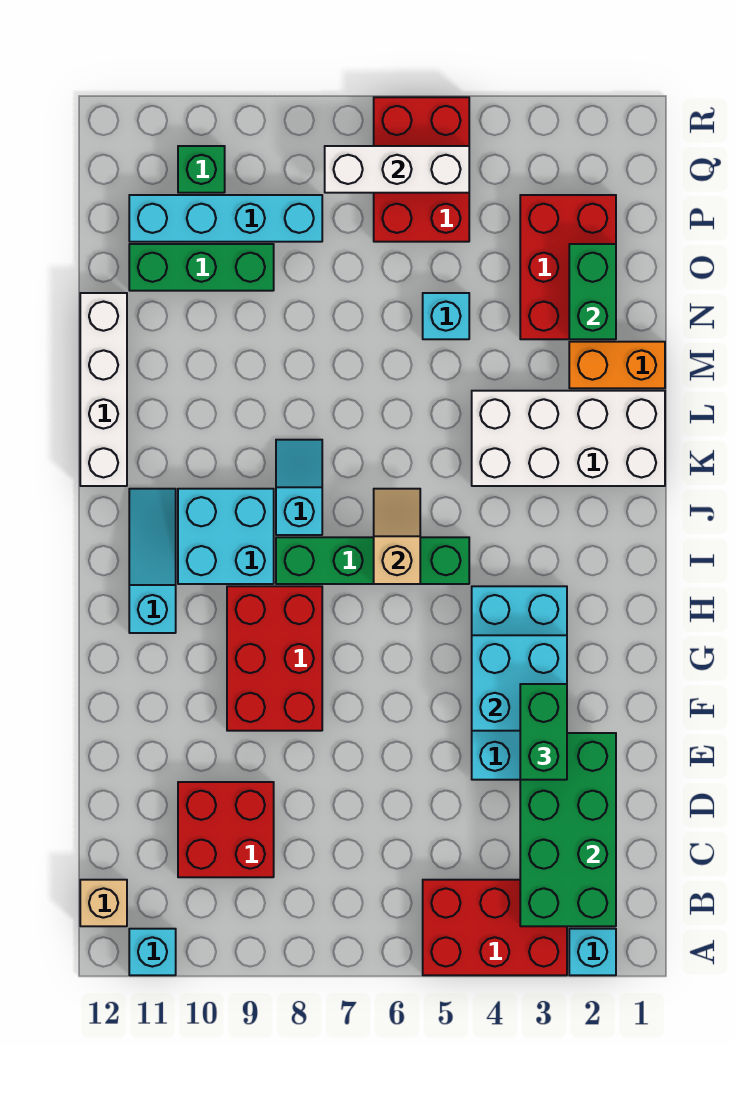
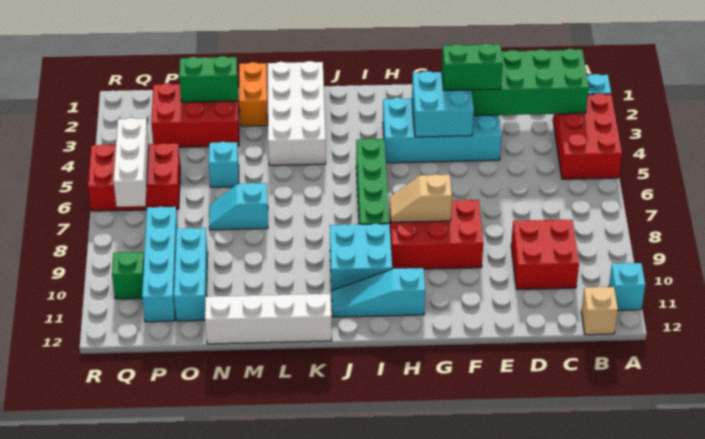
tan 1x2 slope [374,489,420,584] -> tan 1x2 slope moved to [390,174,452,222]
cyan 1x2 slope [276,440,322,535] -> cyan 1x2 slope moved to [209,183,268,230]
green 1x3 brick [129,244,274,291] -> cyan 1x3 brick [174,228,208,321]

